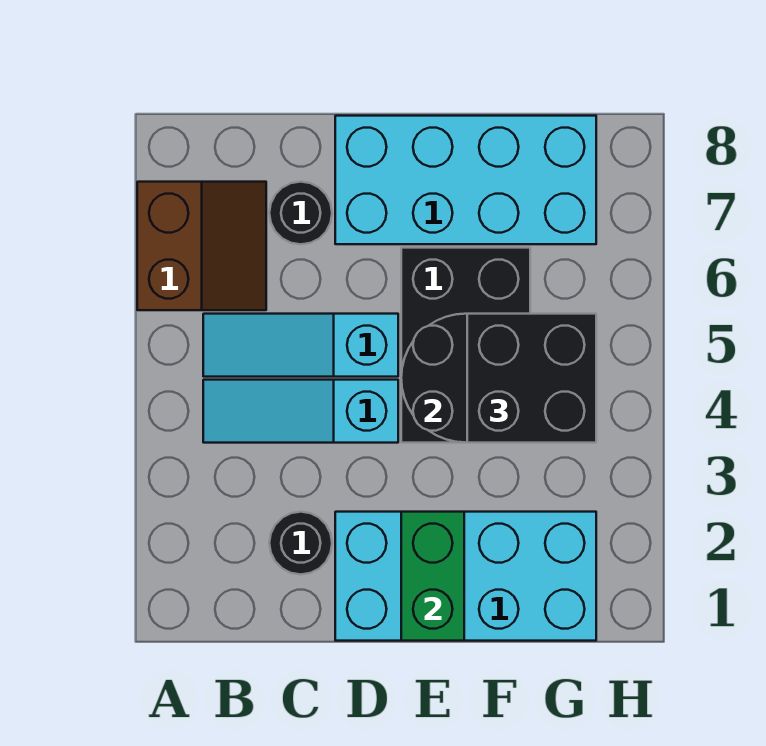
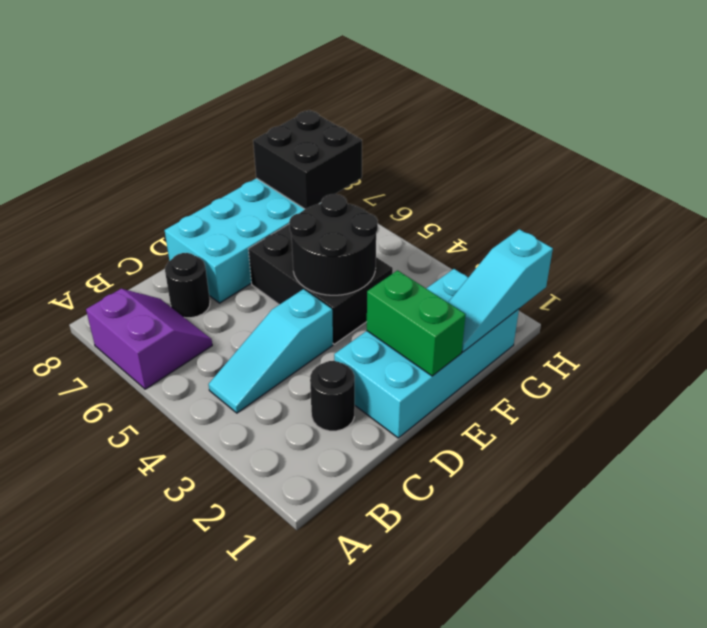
brown 2x2 slope [137,182,266,310] -> purple 2x2 slope [86,289,212,389]
cyan 1x3 slope [203,314,398,377] -> cyan 1x3 slope moved to [448,229,553,352]
black 2x2 brick [467,314,596,443] -> black 2x2 brick moved to [253,110,362,209]

